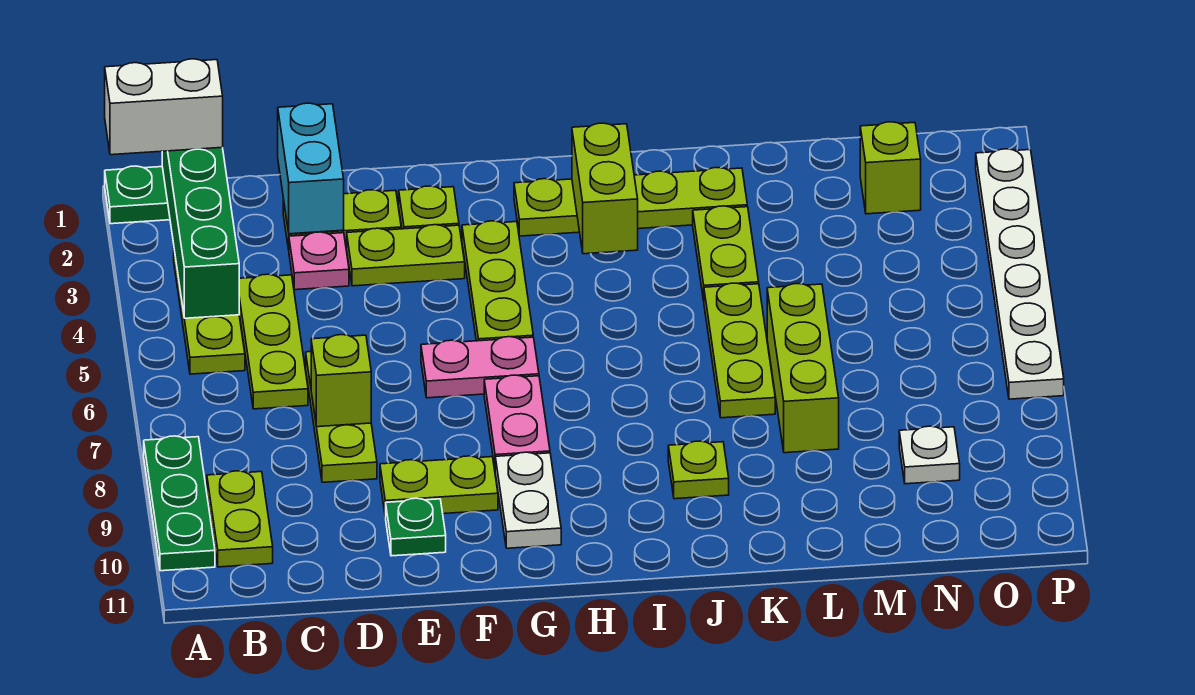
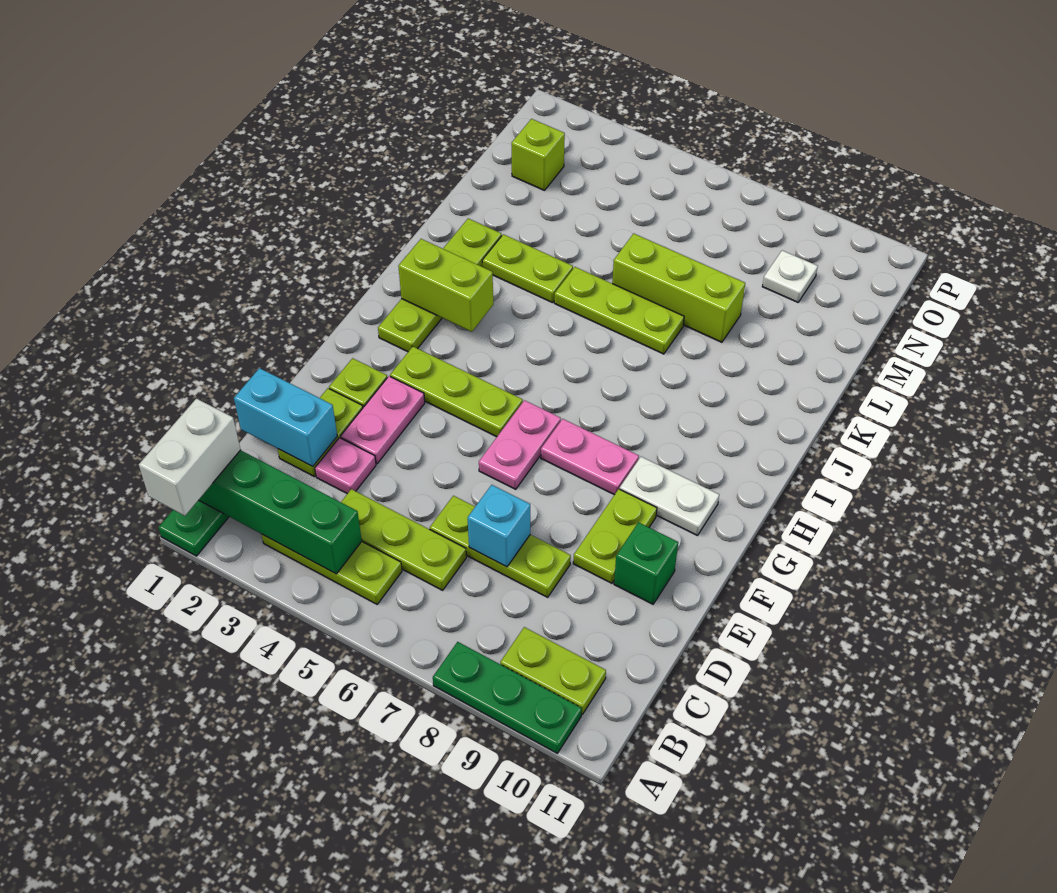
lime 1x1 brick [311,335,371,427] -> cyan 1x1 brick [468,485,530,567]
lime 1x2 plate [347,225,465,286] -> pink 1x2 plate [341,376,425,464]
green 1x1 plate [386,498,446,556] -> green 1x1 brick [614,522,678,604]
lime 1x1 plate [668,441,729,499] -> none
white 1x6 plate [976,149,1064,399] -> none

